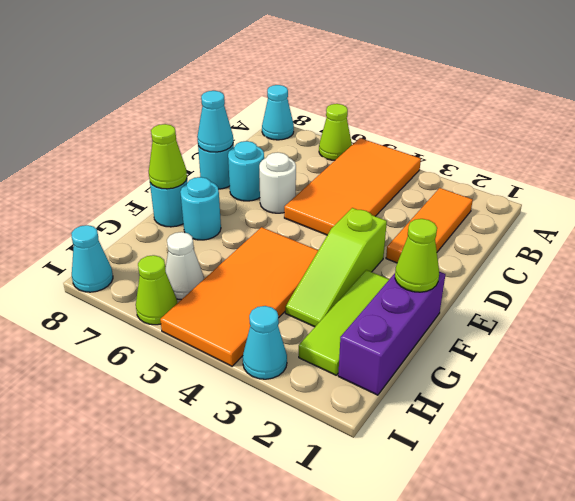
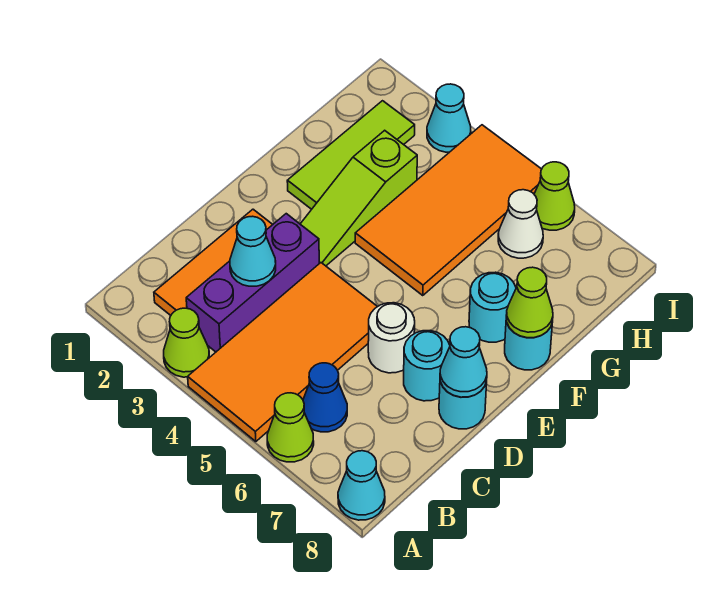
none -> blue 1x1 cone [303,363,347,432]
lime 1x3 slope [285,208,387,327] -> lime 1x3 slope turned to [301,130,417,266]
purple 1x3 brick [338,272,445,395] -> purple 1x3 brick moved to [186,214,319,352]
lime 1x1 cone [395,219,439,292] -> lime 1x1 cone moved to [164,308,209,377]
cyan 1x1 cone [71,225,113,292] -> cyan 1x1 cone moved to [230,216,276,286]

